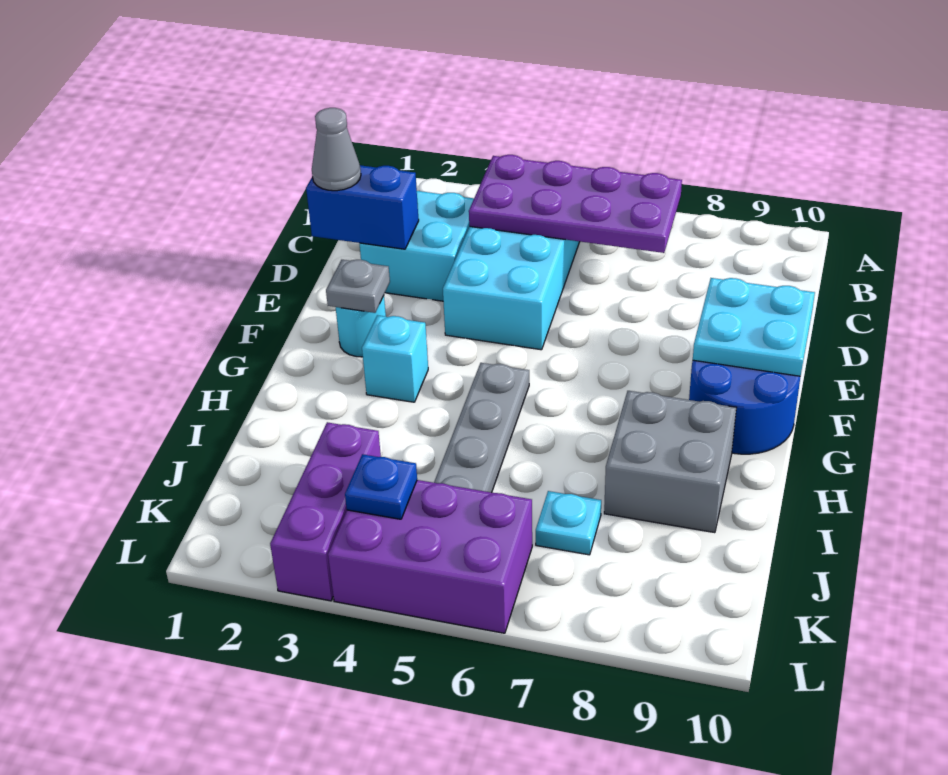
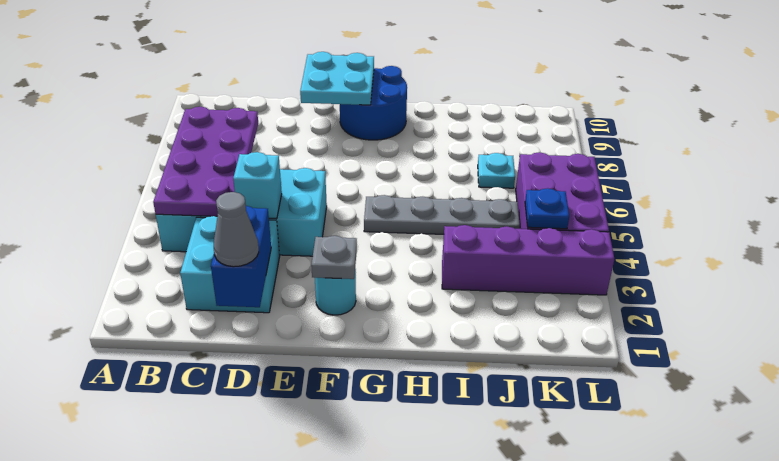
cyan 1x1 brick [362,315,428,402] -> cyan 1x1 brick moved to [233,152,282,219]
grey 2x2 brick [604,391,736,533] -> none
purple 1x3 brick [270,422,381,601] -> purple 1x4 brick [442,225,614,295]

